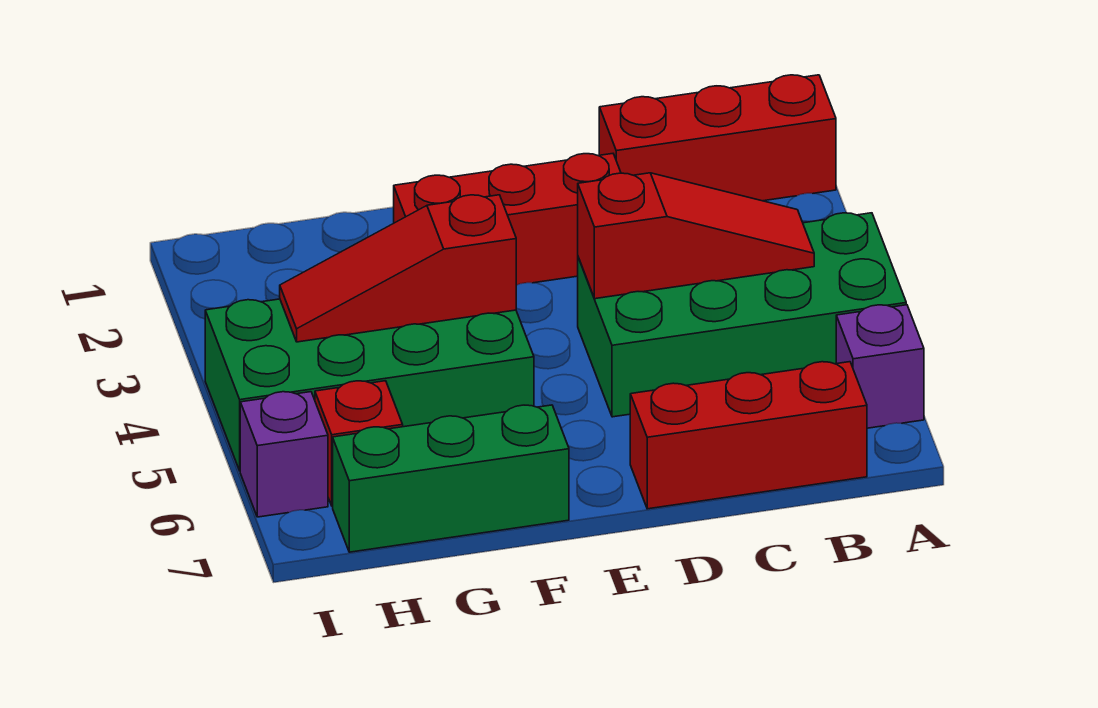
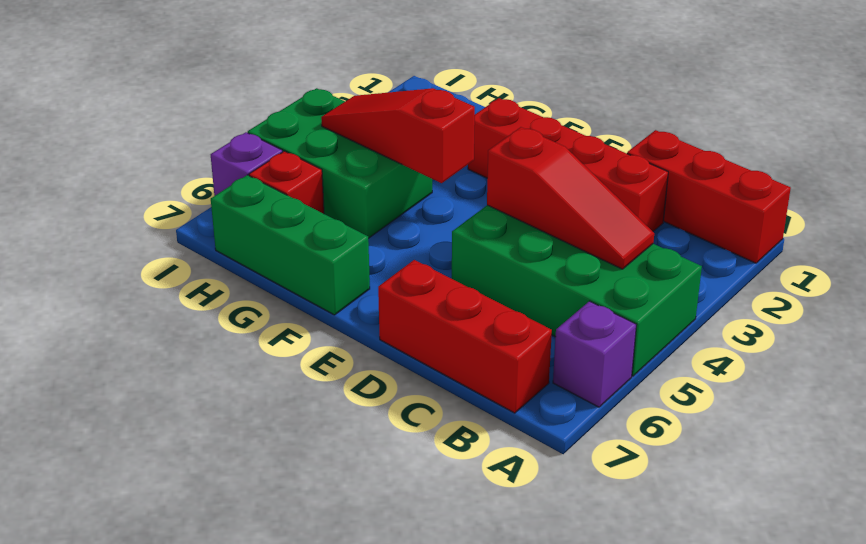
red 1x3 brick [394,154,621,285] -> red 1x4 brick [468,98,668,231]
green 2x4 brick [205,299,534,471] -> green 2x3 brick [248,88,432,238]

